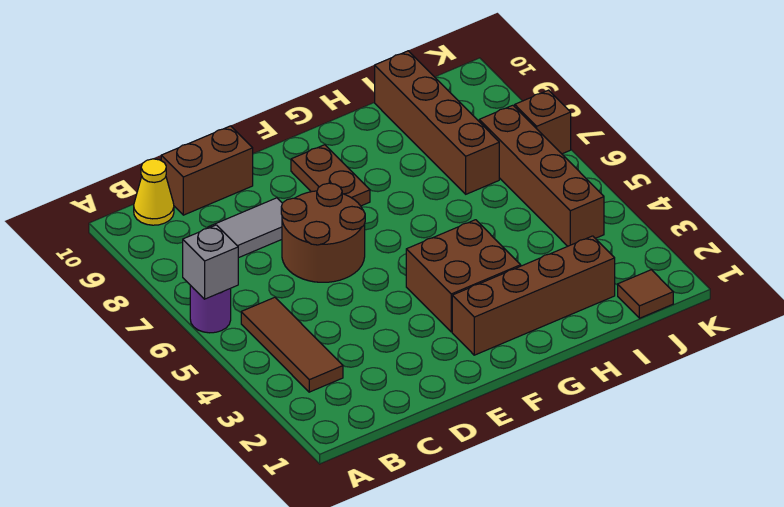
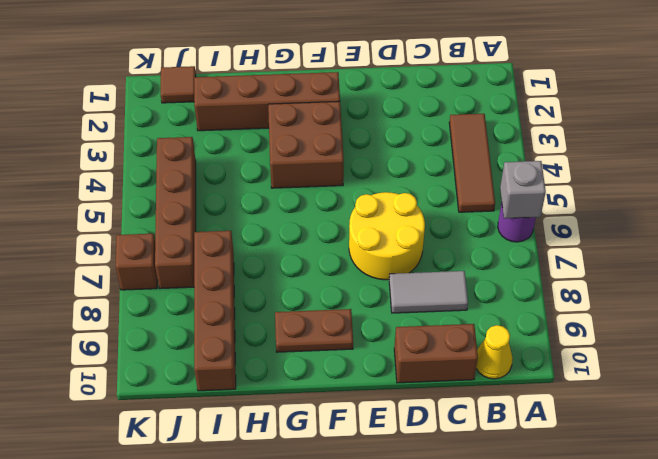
brown 2x2 round brick [281,183,365,282] -> yellow 2x2 round brick [349,192,425,280]
brown 1x2 plate [291,145,370,206] -> brown 1x2 plate turned to [275,309,353,352]

